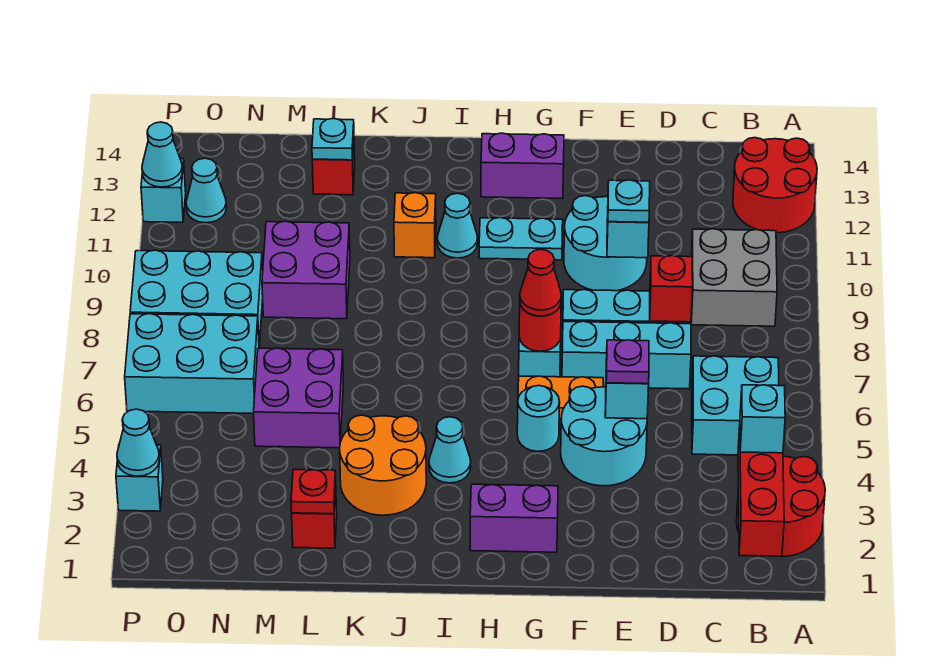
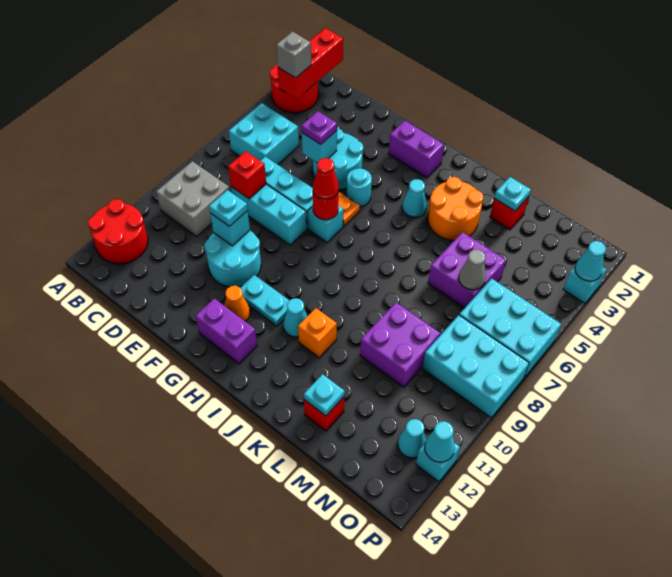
cyan 1x1 brick [740,385,785,453] -> grey 1x1 brick [276,32,311,78]
none -> orange 1x1 cone [224,286,250,322]
red 1x1 plate [291,469,336,514] -> cyan 1x1 plate [494,177,531,211]
none -> grey 1x1 cone [459,249,486,290]

